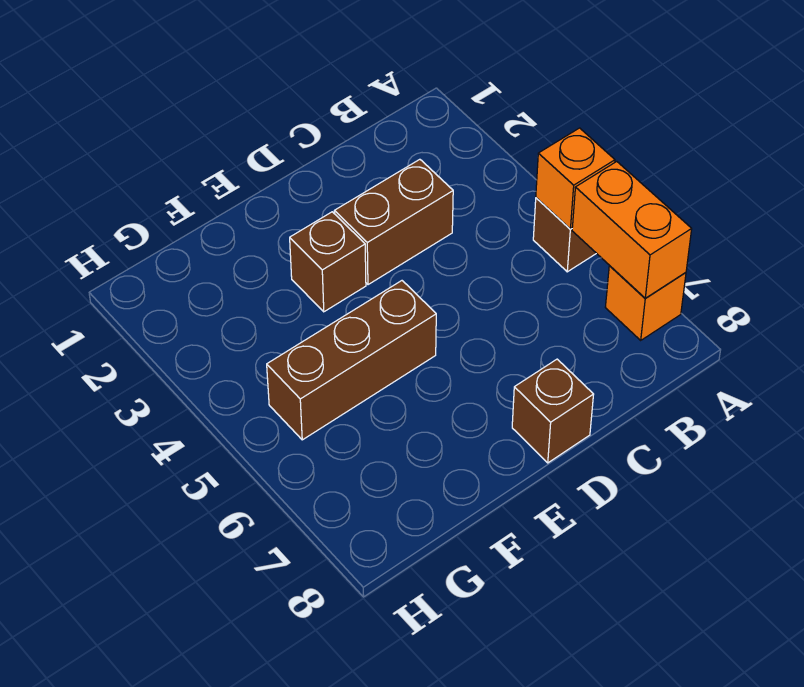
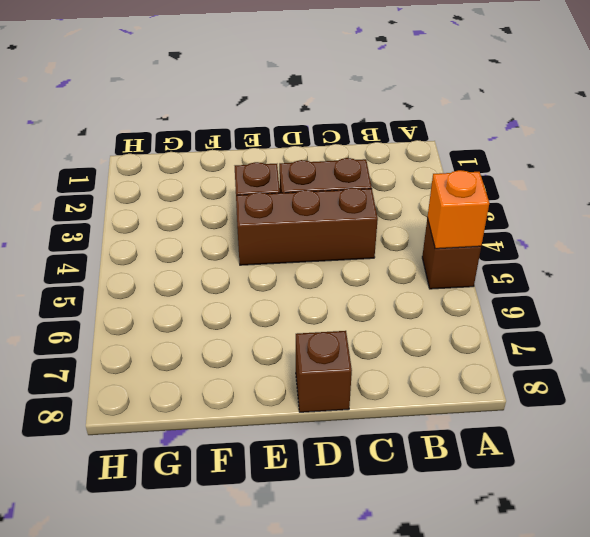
orange 1x2 brick [572,162,692,298] -> none
orange 1x1 brick [605,266,686,340] -> none
brown 1x3 brick [267,281,436,440] -> brown 1x3 brick moved to [236,188,378,265]

